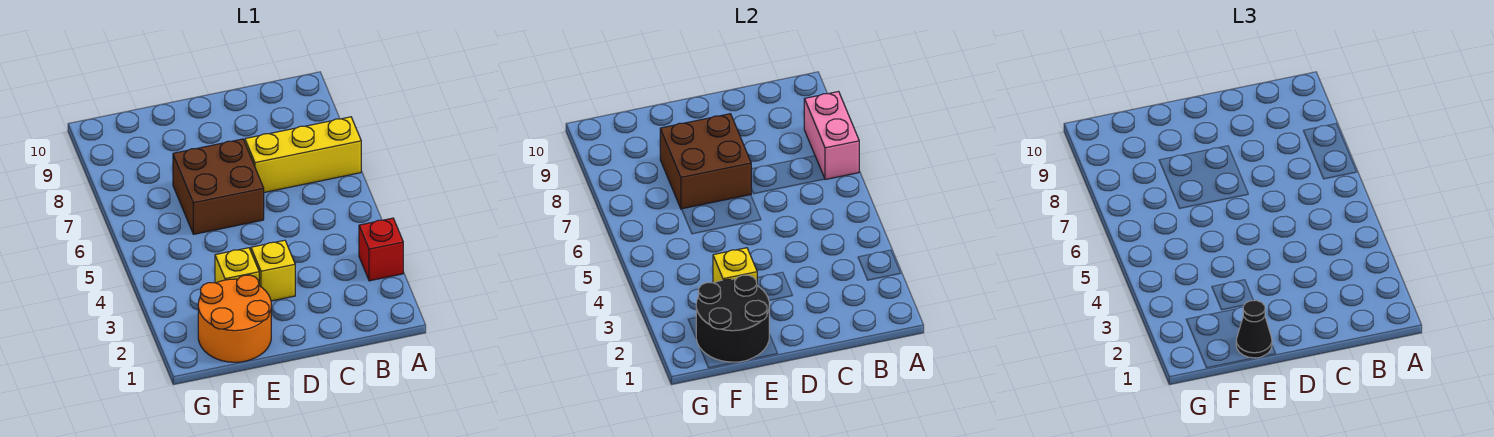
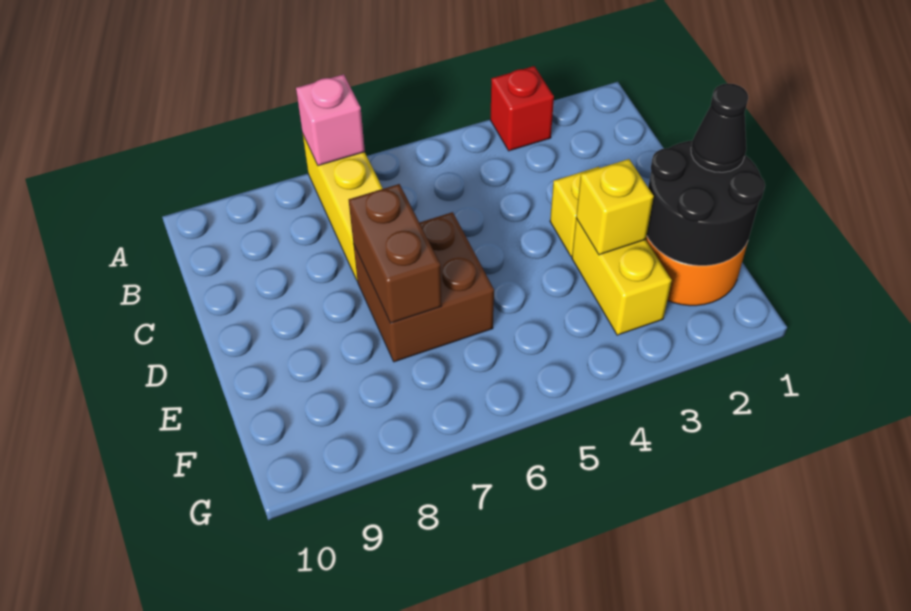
pink 1x2 brick [804,92,859,180] -> pink 1x1 brick [296,74,365,166]
brown 2x2 brick [660,114,751,209] -> brown 1x2 brick [349,184,442,323]
yellow 1x1 brick [215,248,259,283] -> yellow 1x2 brick [572,218,672,335]

